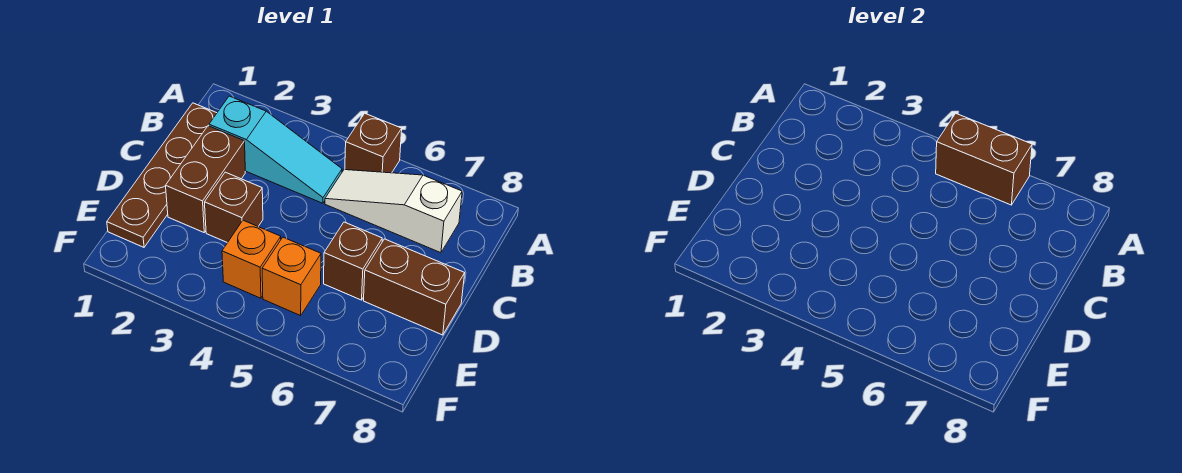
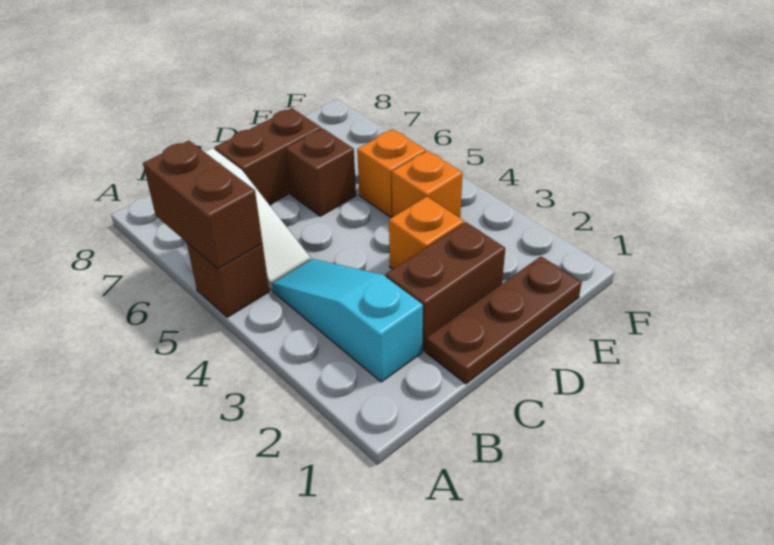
brown 1x4 plate [107,103,217,247] -> brown 1x3 plate [426,256,582,384]
brown 1x1 brick [205,172,263,243] -> orange 1x1 brick [389,197,464,269]
brown 1x2 brick [364,239,465,335] -> brown 1x2 brick turned to [214,108,321,205]

